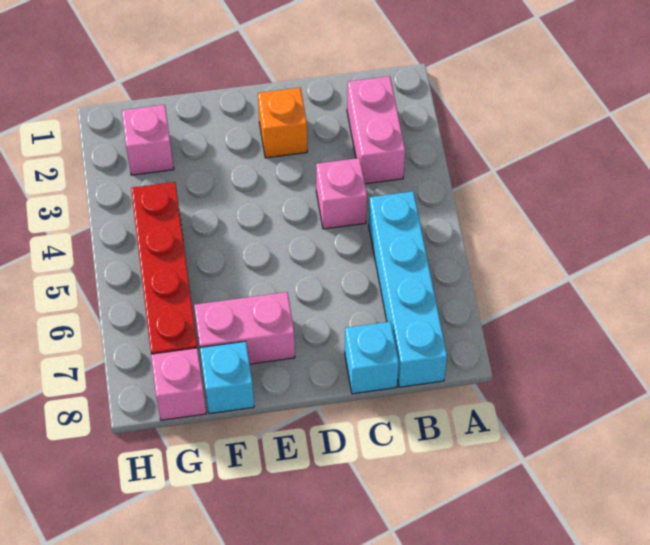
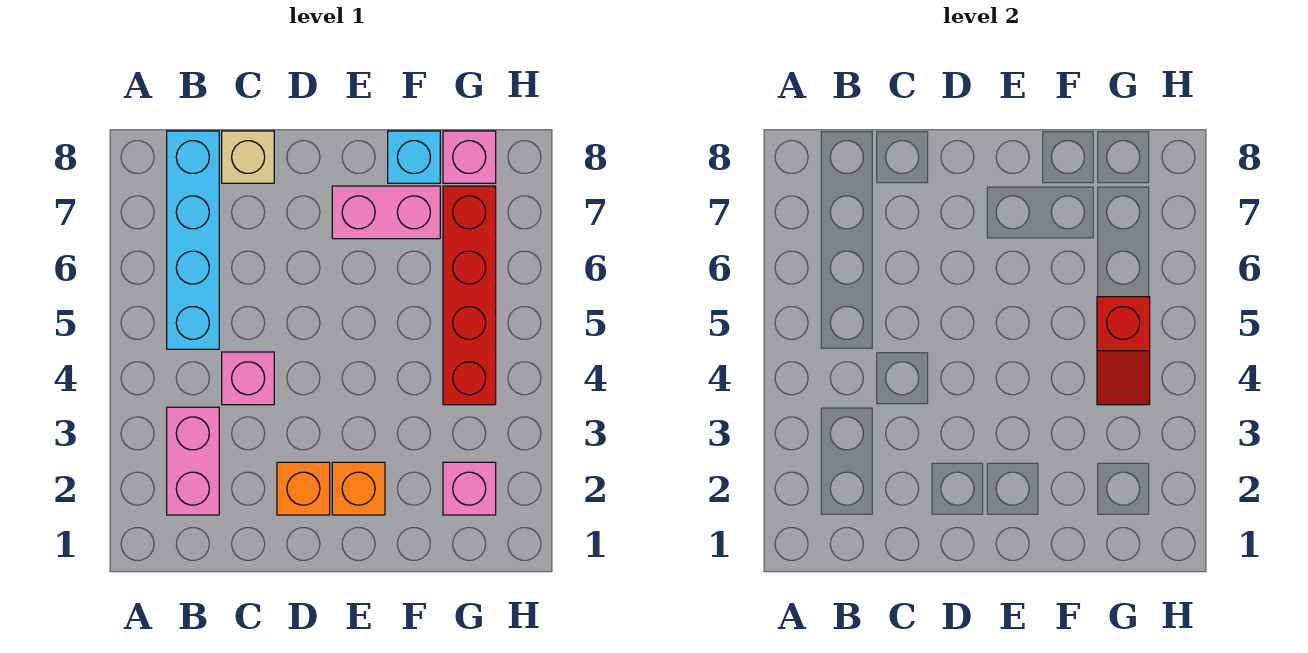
cyan 1x1 brick [345,322,399,394] -> tan 1x1 brick [222,131,274,183]
none -> orange 1x1 brick [332,462,385,515]
none -> red 1x2 slope [1097,297,1150,405]

